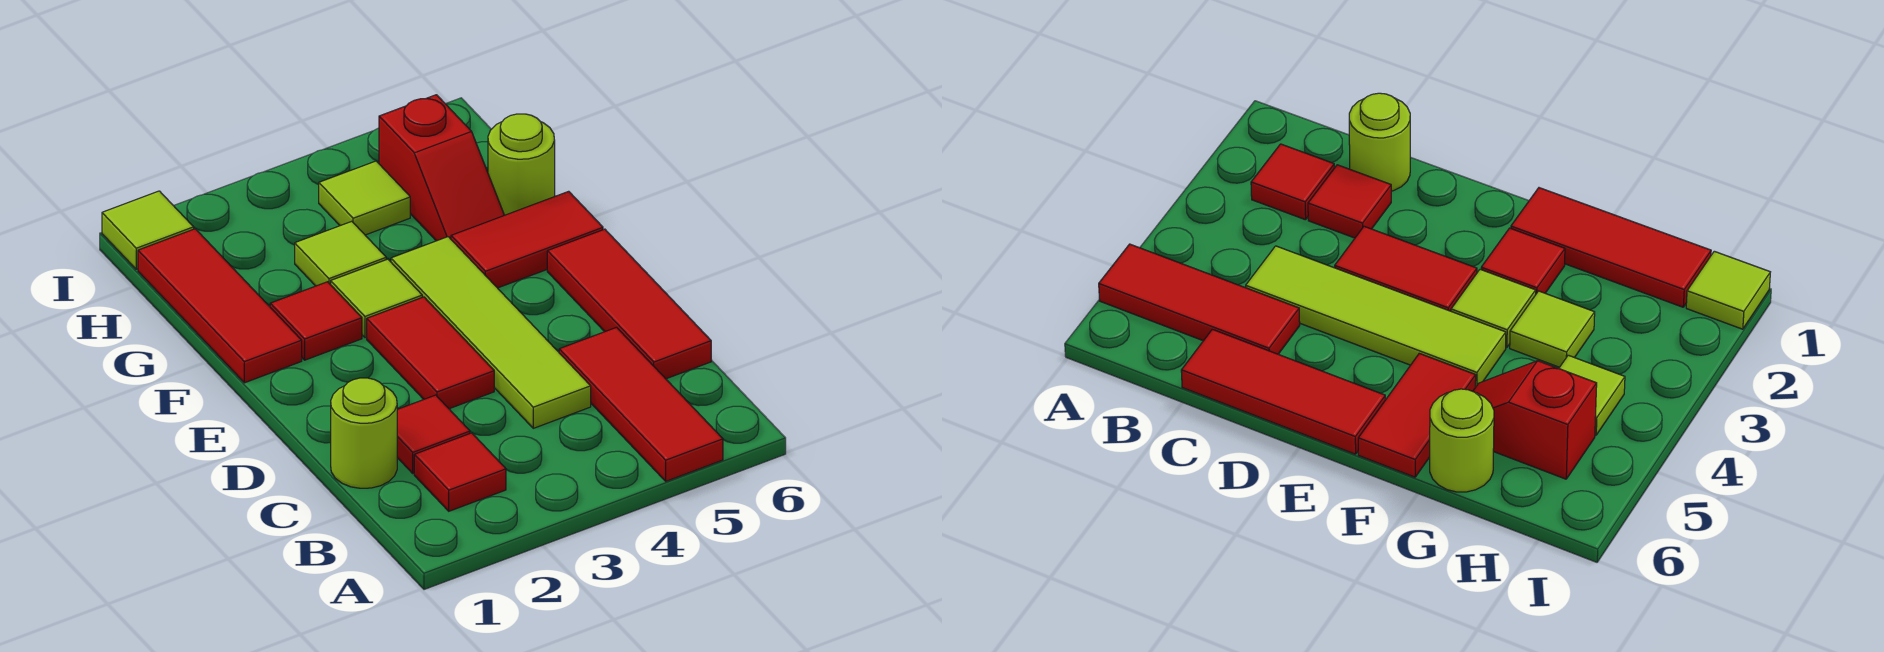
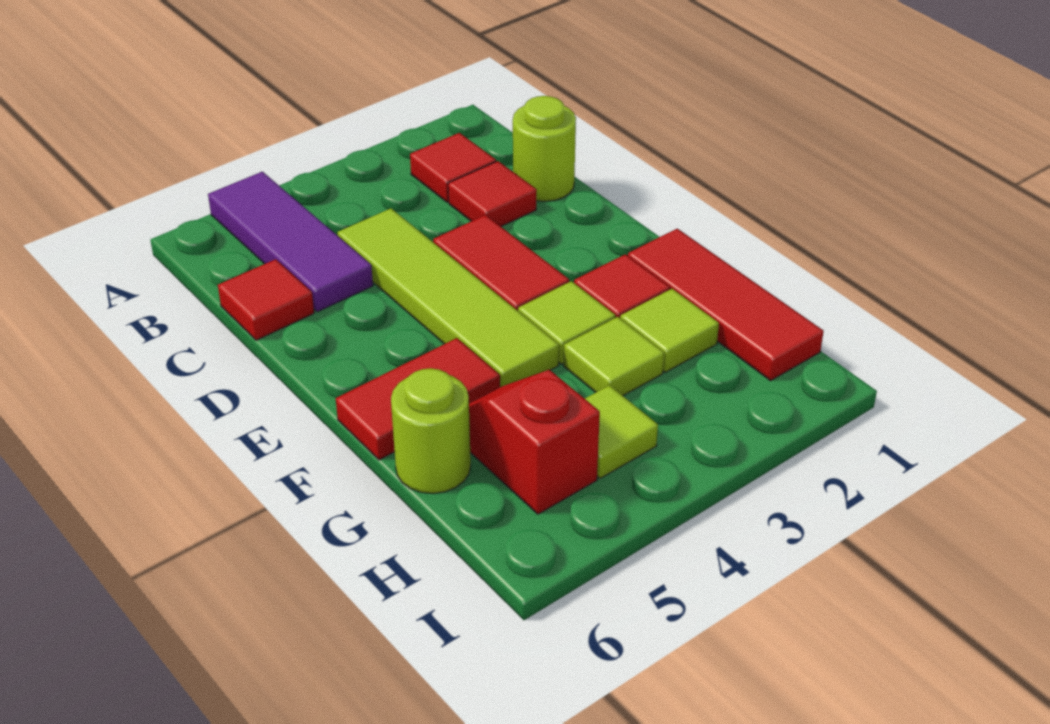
red 1x3 tile [559,327,723,481] -> purple 1x3 tile [208,172,373,312]
red 1x3 tile [547,229,711,379] -> red 1x1 tile [218,259,314,340]
lime 1x1 tile [102,191,194,269] -> lime 1x1 tile moved to [620,289,719,372]

